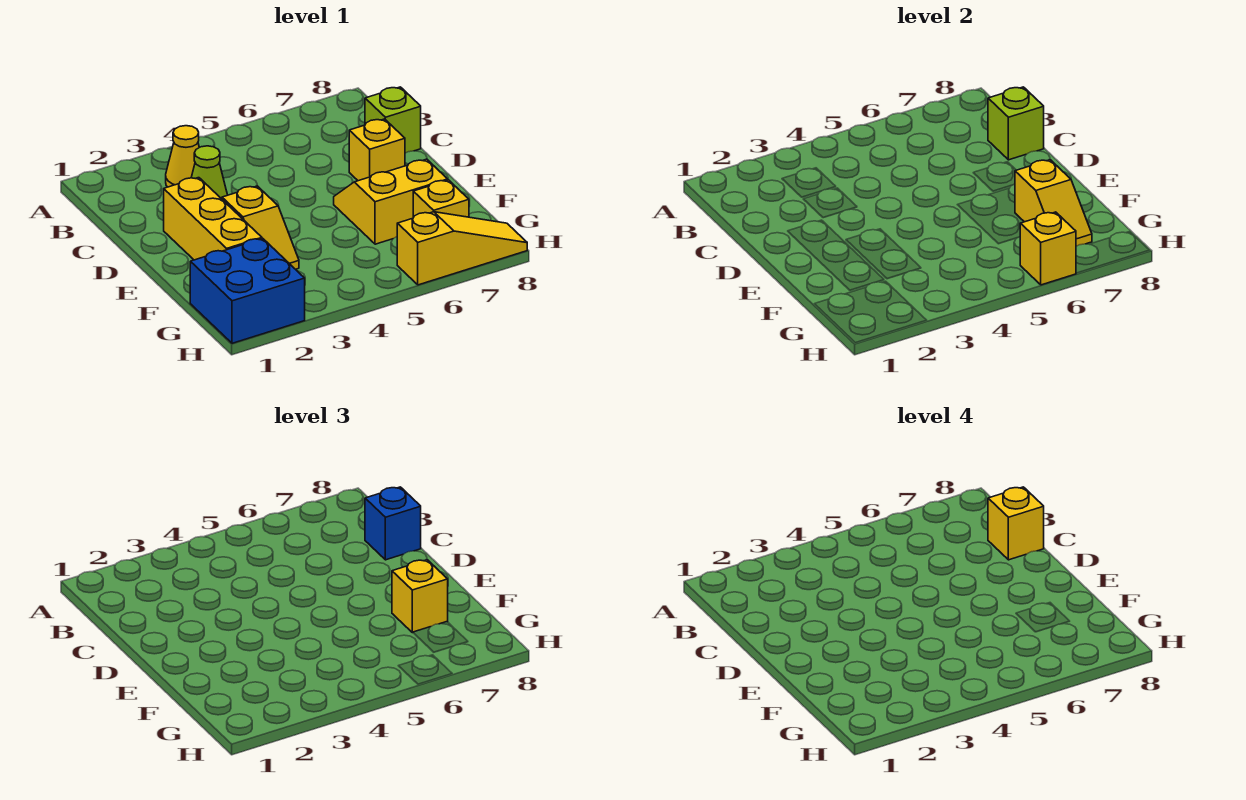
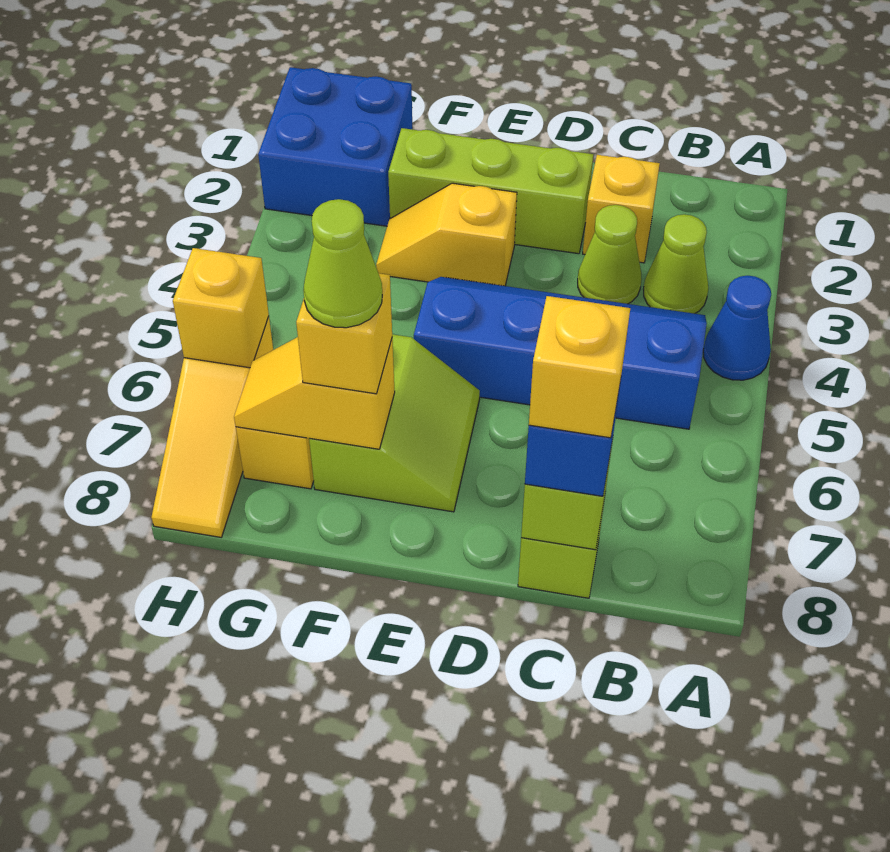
none -> blue 1x1 cone [703,276,771,380]
yellow 1x1 cone [166,126,199,187] -> lime 1x1 cone [644,214,708,314]
none -> blue 2x4 slope [414,277,707,429]
yellow 1x3 brick [164,178,262,260] -> lime 1x3 brick [388,128,593,254]
yellow 1x1 brick [349,119,405,181] -> yellow 1x1 brick moved to [583,155,660,263]
yellow 2x2 slope [334,159,448,244] -> lime 2x2 slope [309,334,480,512]
none -> lime 1x1 cone [303,199,382,328]

